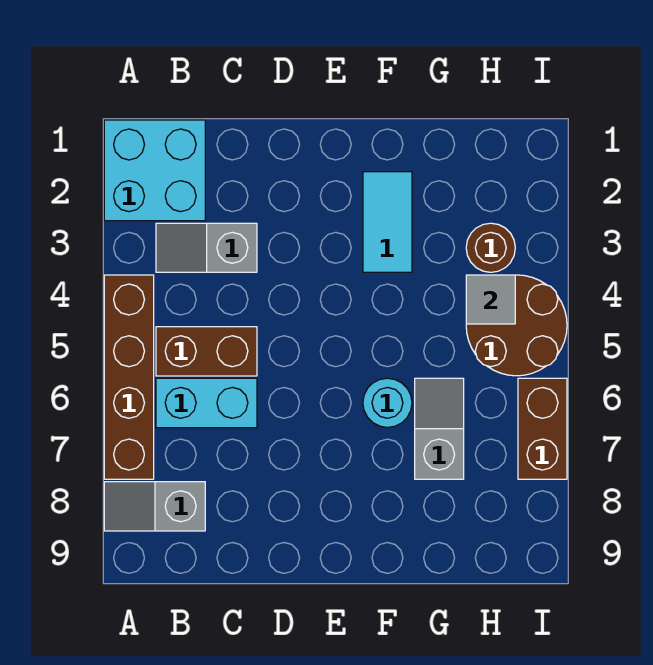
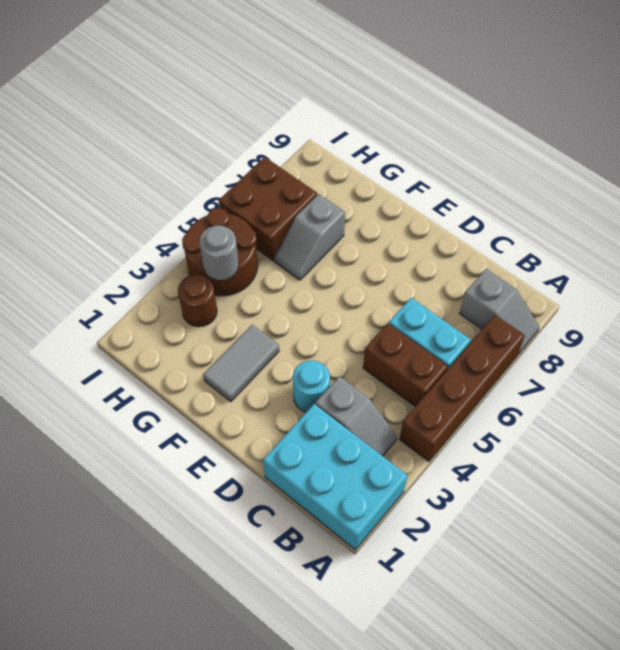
cyan 2x2 brick [104,120,205,221] -> cyan 2x3 brick [263,404,408,550]
cyan 1x2 tile [363,172,412,272] -> grey 1x2 tile [203,325,279,402]
cyan 1x1 round brick [363,378,412,427] -> cyan 1x1 round brick moved to [293,360,330,412]
grey 1x1 tile [466,275,515,324] -> grey 1x1 round brick [199,225,239,280]
brown 1x2 brick [518,378,567,479] -> brown 2x2 brick [219,157,317,261]

